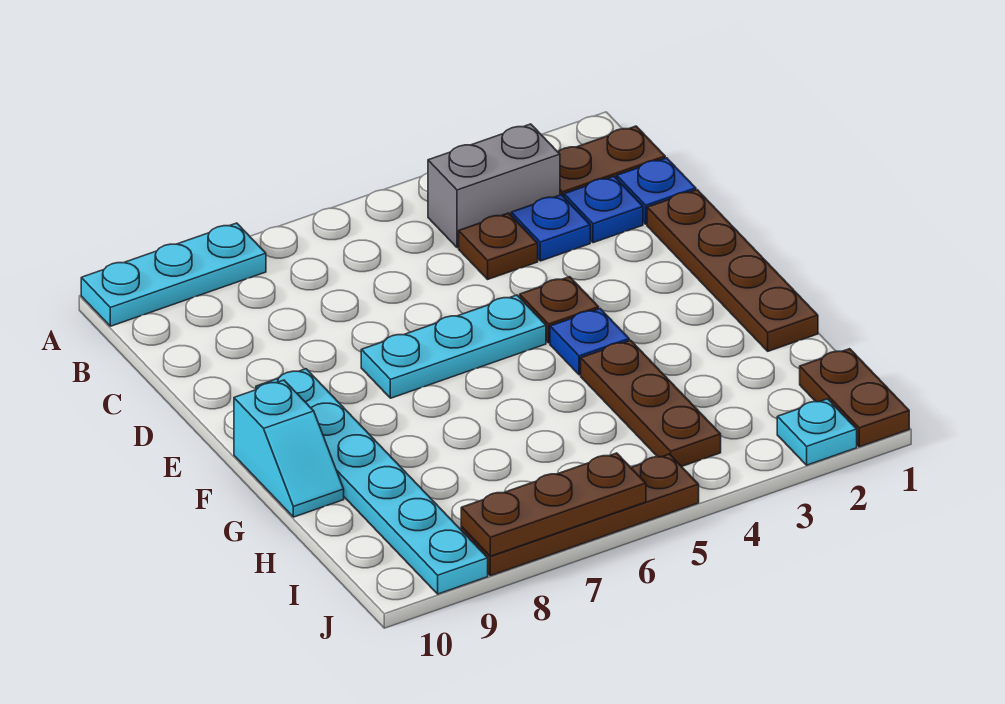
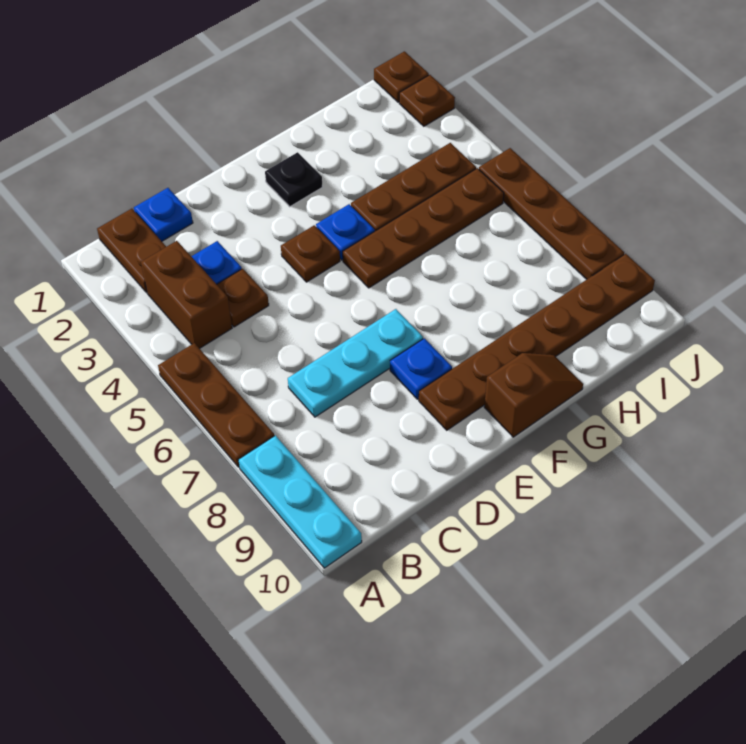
grey 1x2 brick [428,124,560,248] -> brown 1x2 brick [141,241,232,349]
blue 1x1 plate [564,176,643,243] -> blue 1x1 plate moved to [390,338,452,399]
brown 1x4 plate [647,190,818,351] -> brown 1x4 plate moved to [343,168,504,288]
cyan 1x3 plate [361,295,546,398] -> cyan 1x3 plate turned to [288,309,423,417]
cyan 1x6 plate [256,369,488,594] -> brown 1x6 plate [419,254,655,430]
none -> black 1x1 plate [265,152,322,207]
cyan 1x2 slope [234,380,344,517] -> brown 1x2 slope [484,353,583,437]
brown 1x2 plate [800,349,909,447] -> brown 1x1 plate [374,51,429,102]
cyan 1x1 plate [777,399,857,465] -> brown 1x1 plate [399,75,455,126]
brown 1x3 plate [461,453,646,556] -> brown 1x3 plate moved to [158,343,274,467]

